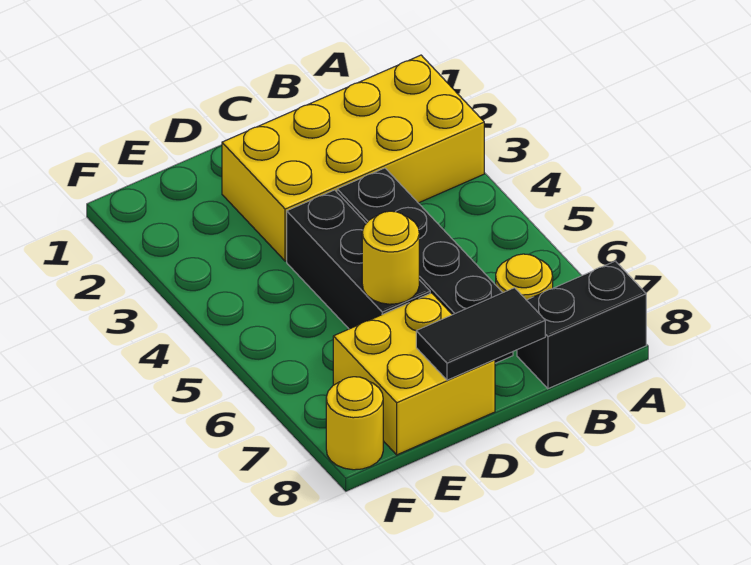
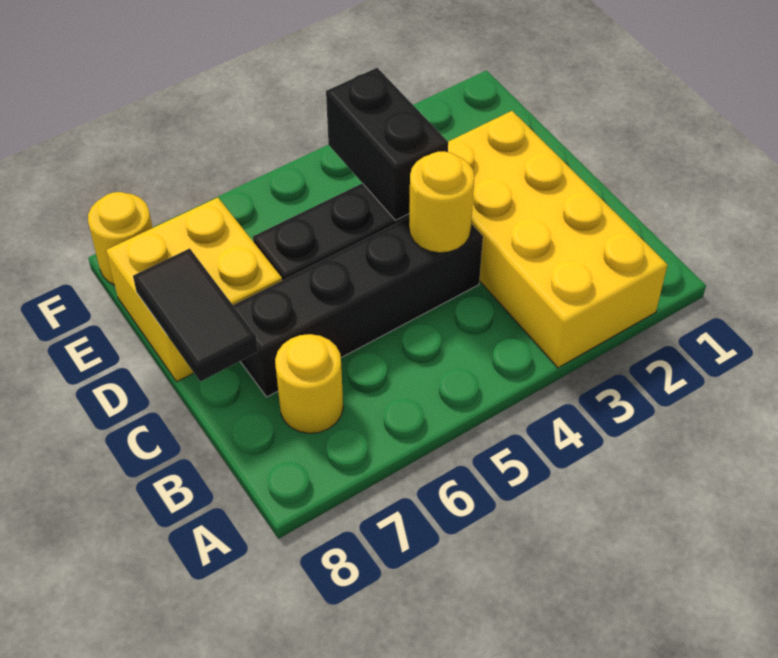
black 1x2 brick [517,261,646,389] -> black 1x2 brick moved to [326,68,448,220]
yellow 1x1 round brick [362,211,419,304] -> yellow 1x1 round brick moved to [409,151,474,253]

